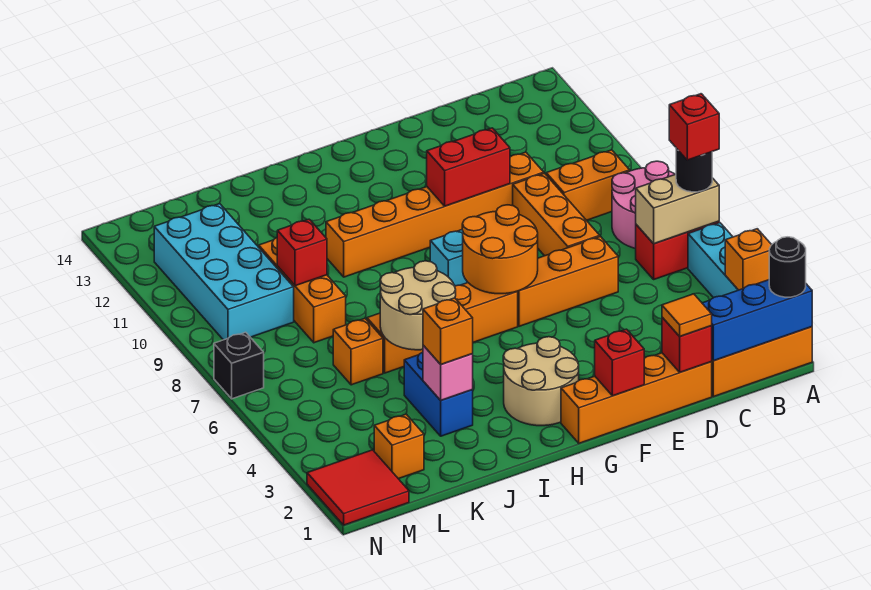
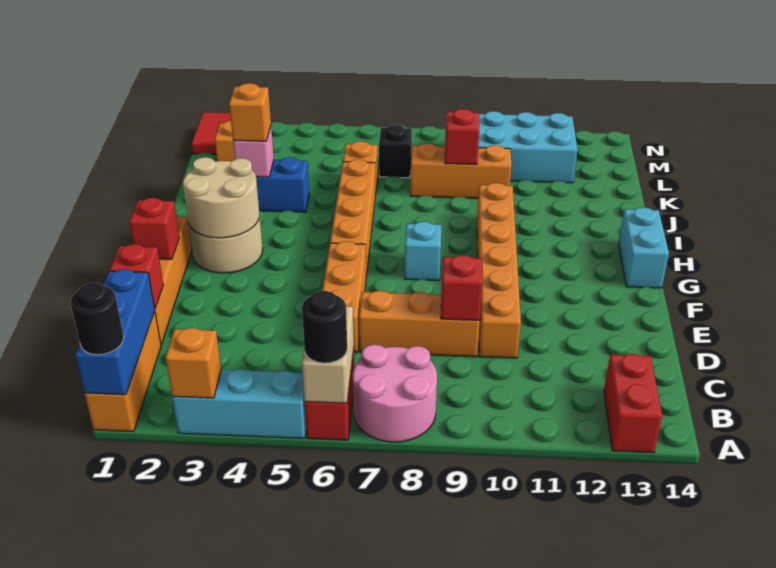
red 1x1 brick [669,94,719,160] -> red 1x1 brick moved to [441,255,482,321]
orange 1x2 brick [546,150,630,220] -> none
orange 1x1 tile [662,294,712,336] -> none
red 1x2 brick [427,128,510,206] -> red 1x2 brick moved to [604,354,662,453]
orange 2x2 round brick [462,205,538,294] -> none
none -> cyan 1x2 brick [619,207,669,288]
tan 2x2 round brick [380,261,456,350] -> tan 2x2 round brick moved to [183,157,260,238]
black 1x1 brick [214,332,264,399] -> black 1x1 brick moved to [379,125,412,178]

